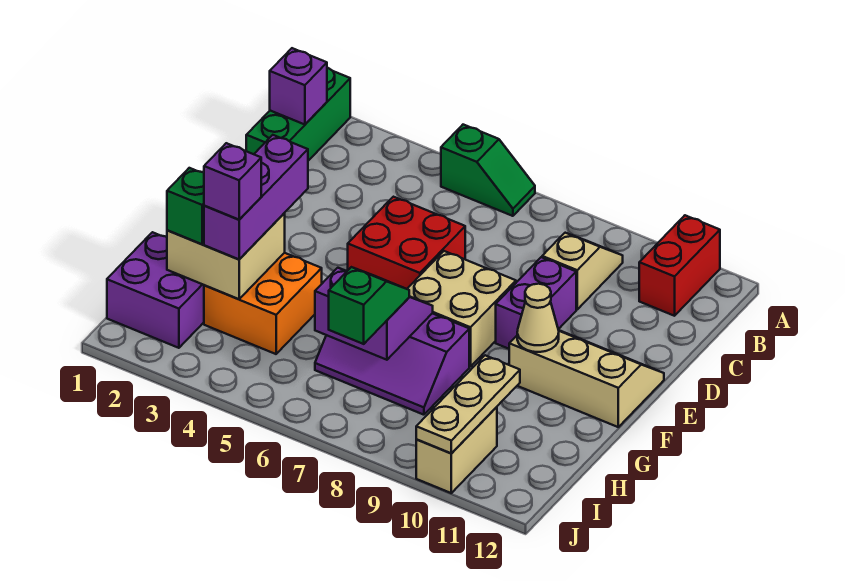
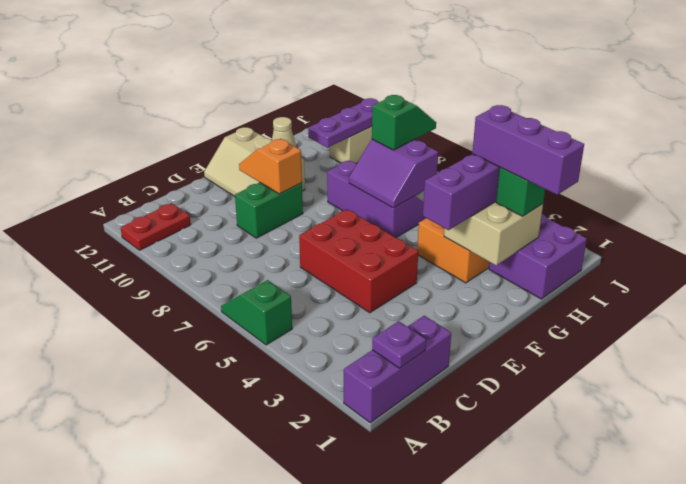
green 1x3 brick [246,68,350,161] -> purple 1x3 brick [344,316,451,423]
red 1x2 brick [639,215,720,316] -> red 1x2 plate [121,203,191,250]
purple 1x1 brick [270,48,327,125] -> purple 1x1 plate [372,321,426,368]
tan 1x2 slope [542,233,623,309] -> none
red 2x2 brick [348,197,465,289] -> red 2x3 brick [299,209,418,313]
purple 1x2 brick [496,257,576,349] -> green 1x2 brick [235,182,303,238]
tan 2x2 brick [407,251,516,367] -> none
none -> orange 1x2 slope [239,139,302,194]
purple 1x1 brick [204,143,261,220] -> purple 1x3 brick [472,105,584,195]
green 1x2 slope [329,267,409,344] -> green 1x2 slope turned to [372,95,436,150]
tan 1x3 plate [416,355,520,453] -> purple 1x3 plate [308,98,379,148]

